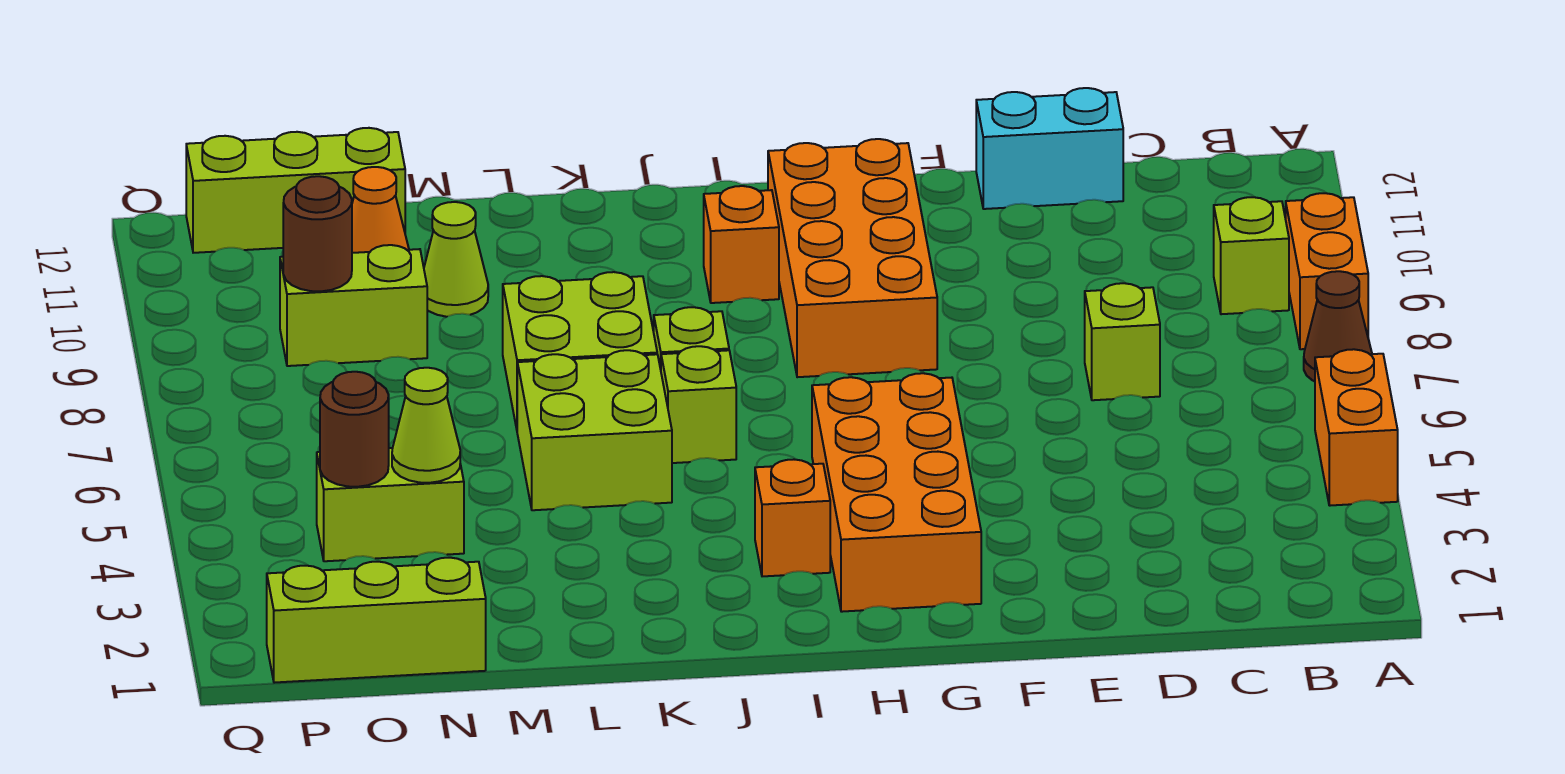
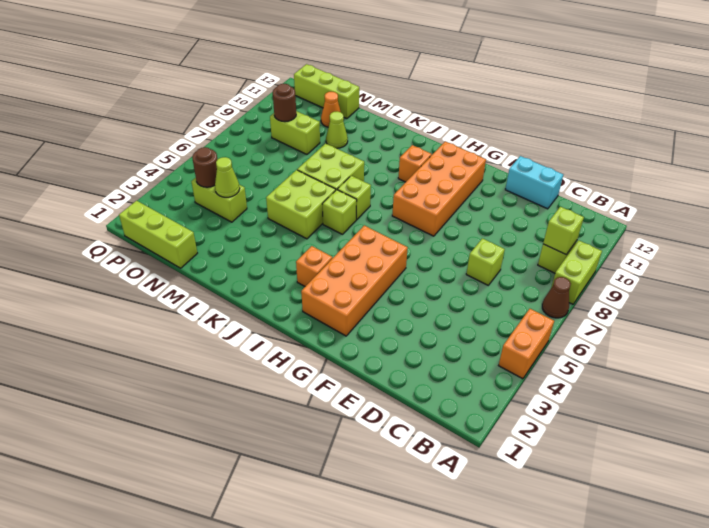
orange 1x2 brick [1286,193,1368,349] -> lime 1x2 brick [551,240,602,304]
none -> lime 1x1 brick [543,207,584,254]

